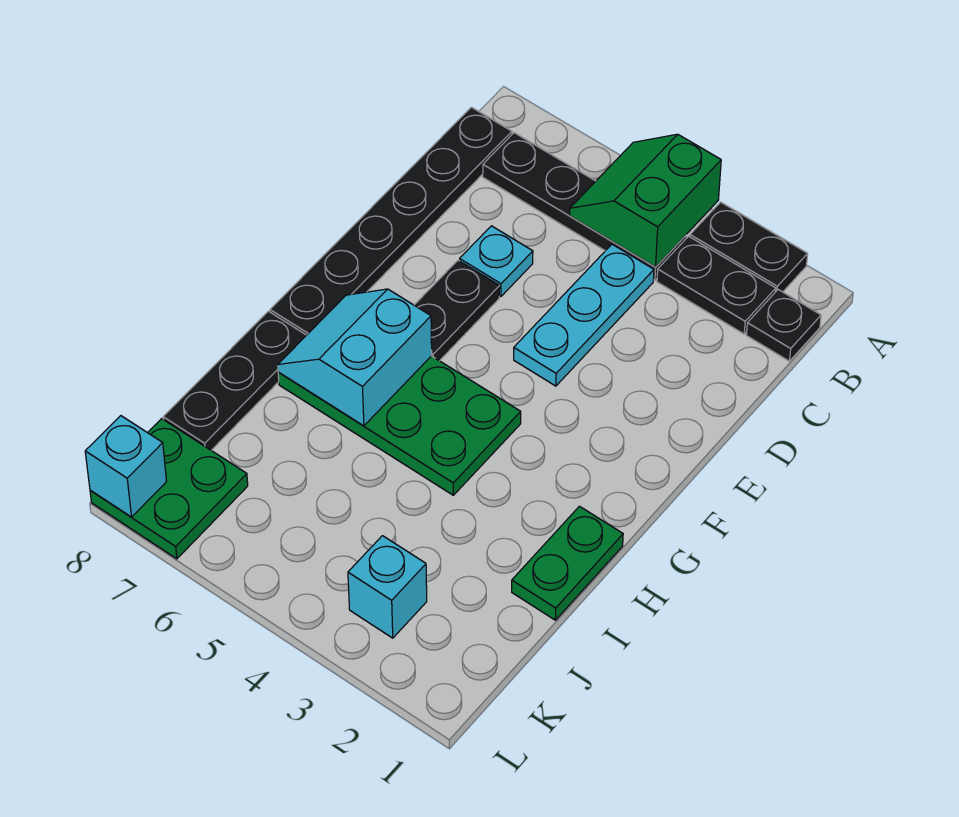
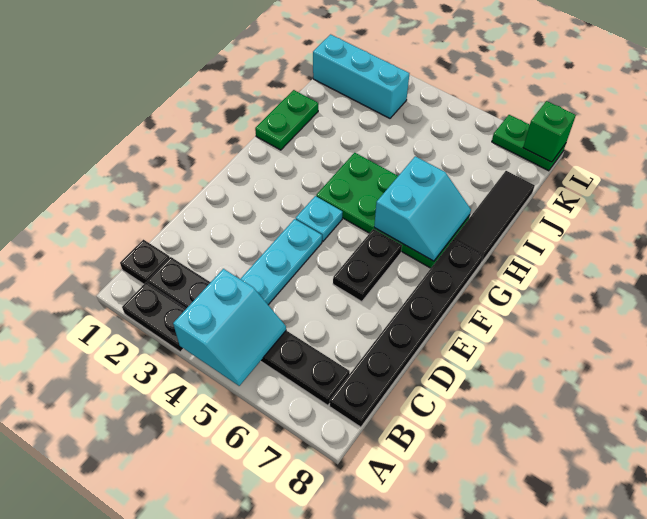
green 2x2 slope [570,134,721,267] -> cyan 2x2 slope [173,269,286,386]
cyan 1x1 plate [460,226,533,296] -> cyan 1x1 plate moved to [296,196,343,241]
black 1x3 plate [163,311,306,450] -> black 1x3 tile [454,171,535,261]
cyan 1x1 brick [348,536,427,638] -> cyan 1x3 brick [313,34,409,118]
green 2x2 plate [90,419,248,559] -> green 1x2 plate [492,115,566,171]
cyan 1x1 brick [85,416,167,517] -> green 1x1 brick [523,101,576,162]

